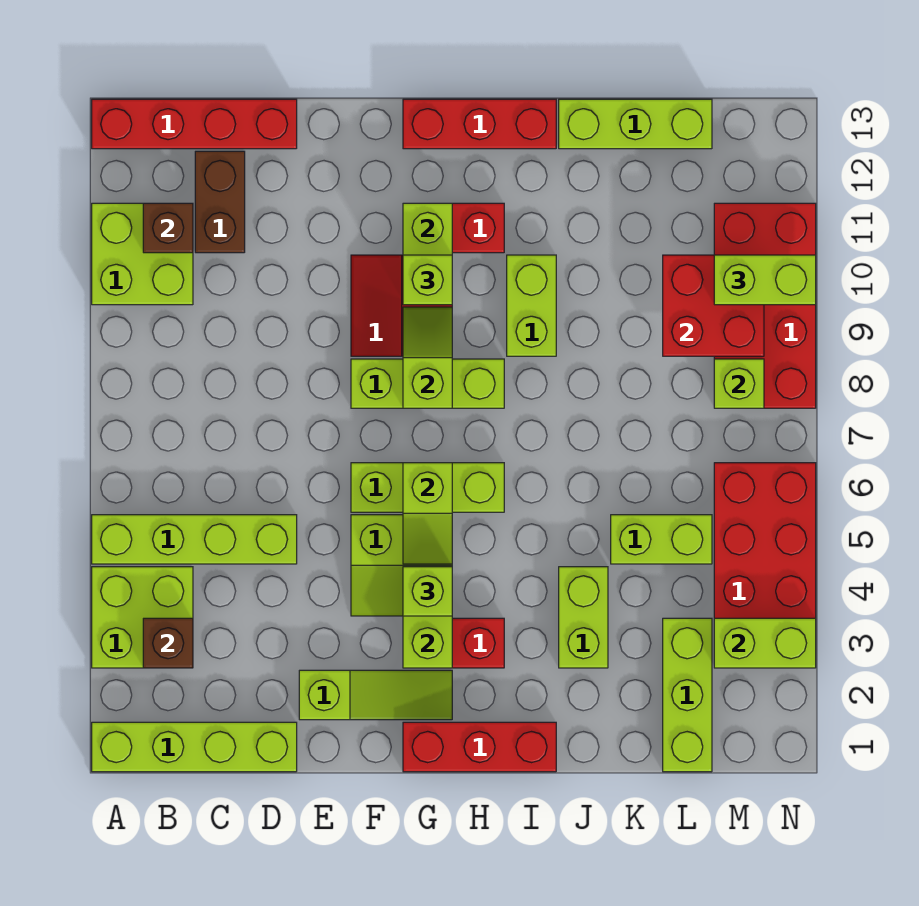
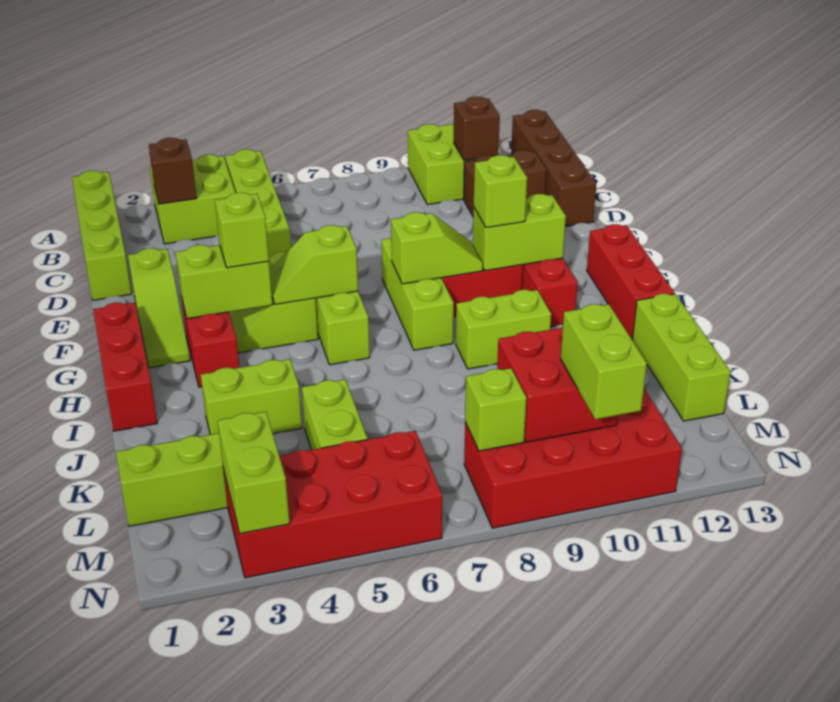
red 1x4 brick [92,99,297,149] -> brown 1x4 brick [511,110,596,227]

